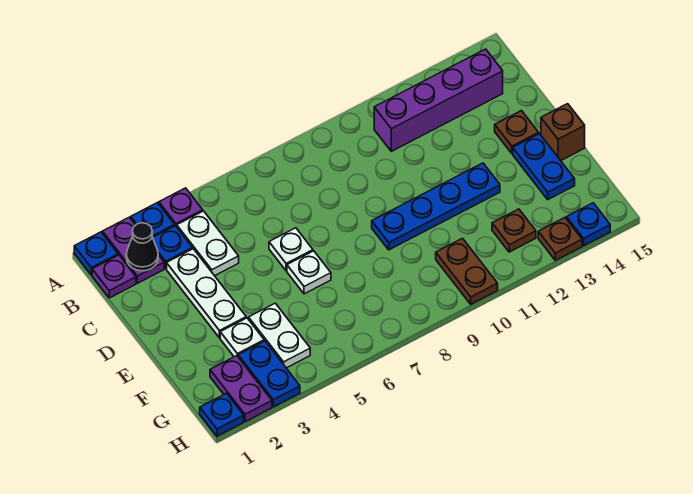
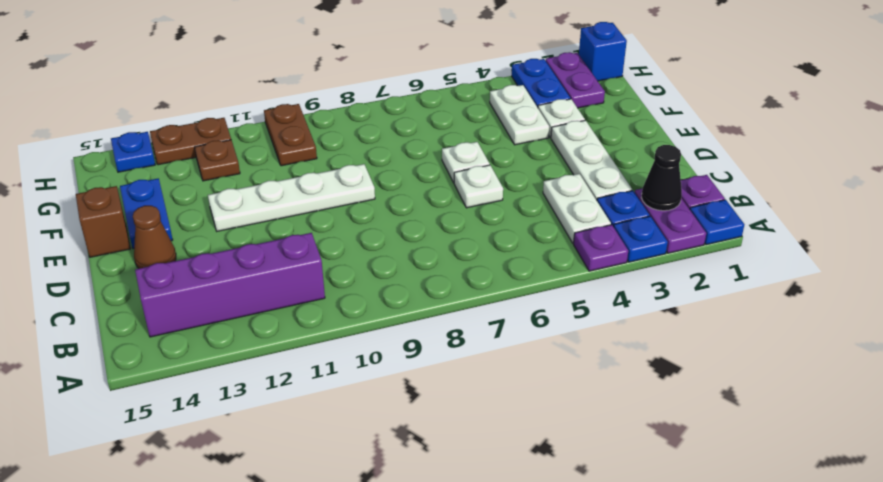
brown 1x1 plate [495,111,539,153] -> brown 1x1 cone [133,206,176,269]
blue 1x4 plate [372,163,500,250] -> white 1x4 plate [208,164,375,231]
blue 1x1 plate [200,393,244,436] -> blue 1x1 brick [579,22,627,81]
brown 1x1 plate [538,218,582,260] -> brown 1x2 plate [150,118,231,165]

